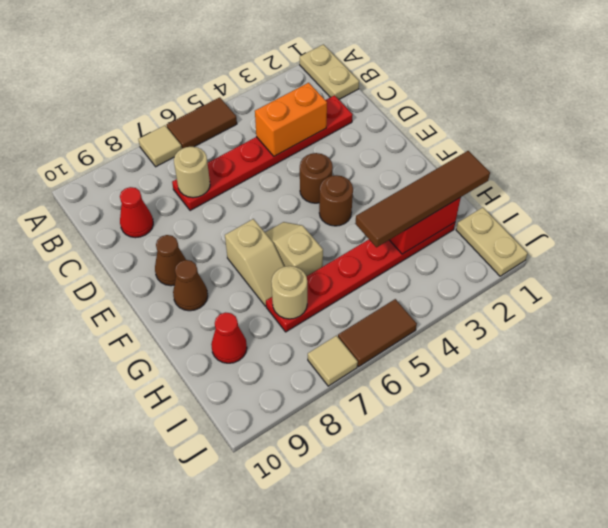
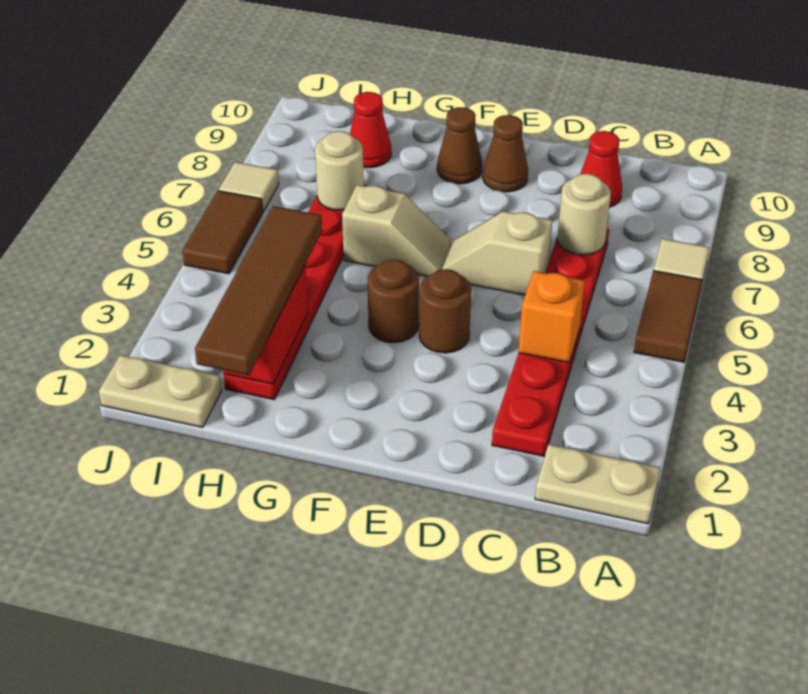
orange 1x2 brick [255,83,327,156] -> orange 1x1 brick [519,271,585,363]
tan 1x2 slope [225,219,284,306] -> tan 1x2 slope moved to [442,211,552,295]

